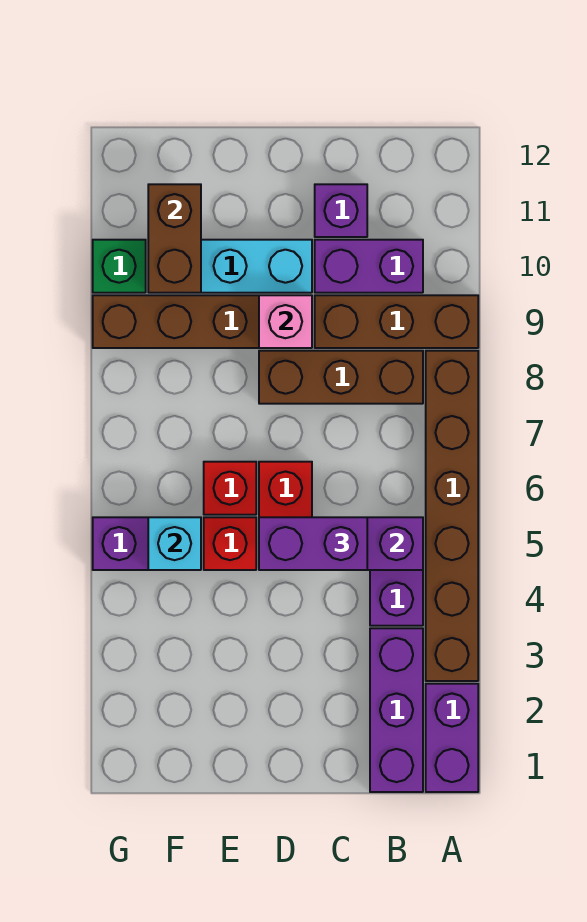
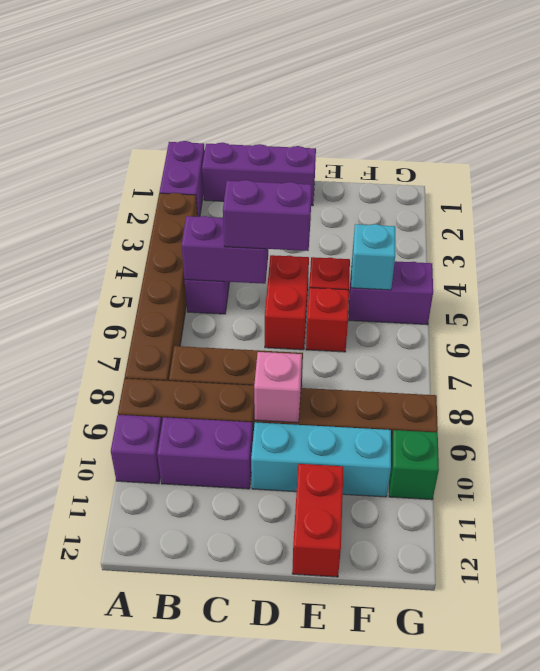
purple 1x3 brick [370,628,423,792] -> purple 1x3 brick turned to [202,143,316,206]
purple 1x1 brick [315,184,367,237] -> purple 1x1 brick moved to [111,415,162,484]
none -> red 1x2 brick [292,464,343,577]
brown 1x2 brick [148,184,201,293] -> none

